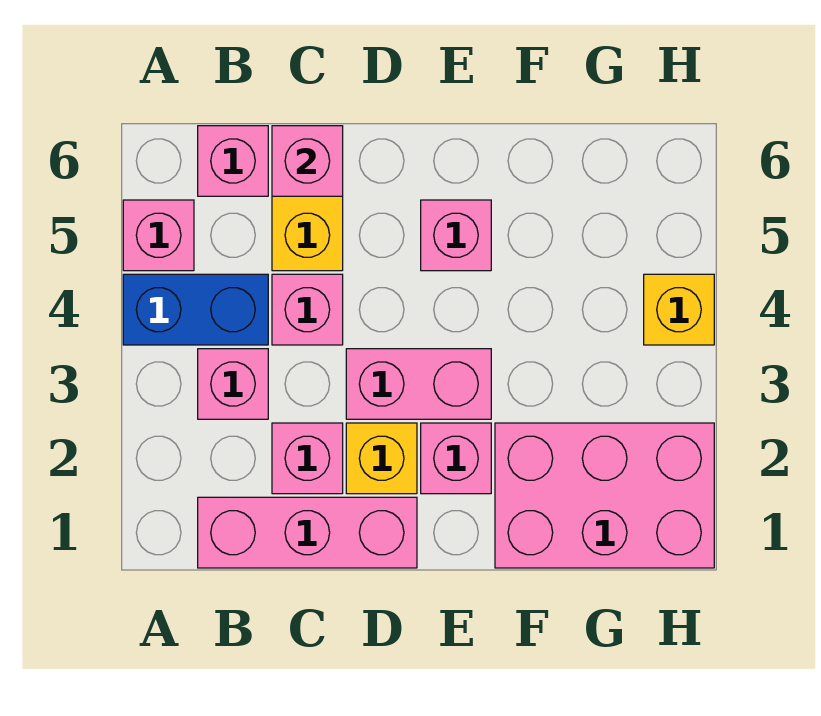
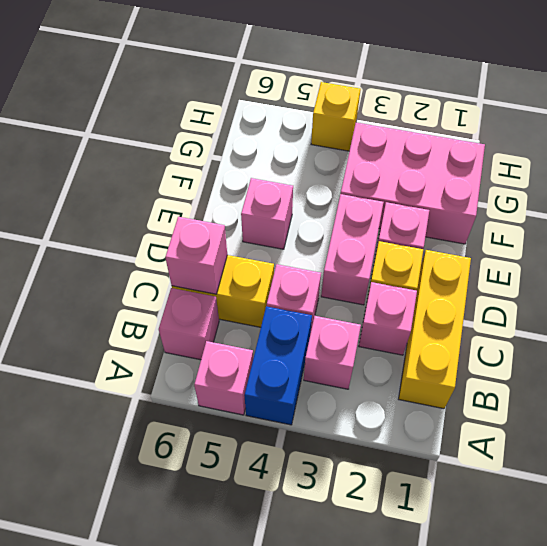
pink 1x3 brick [198,497,417,568] -> yellow 1x3 brick [399,250,471,409]
pink 2x3 brick [495,423,714,568] -> pink 2x3 brick turned to [341,123,485,244]

